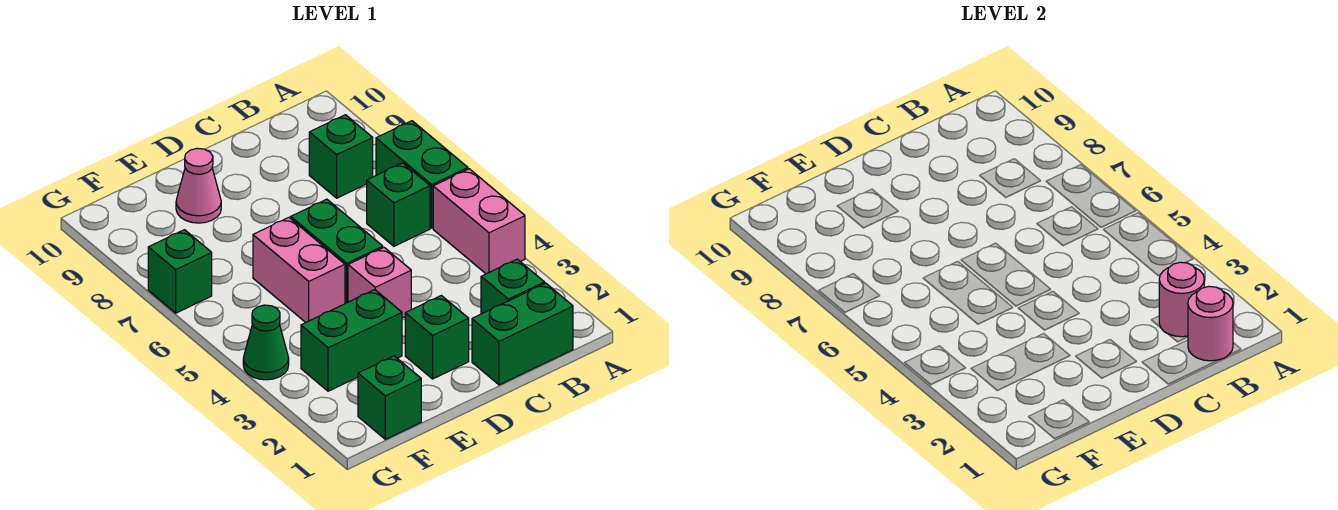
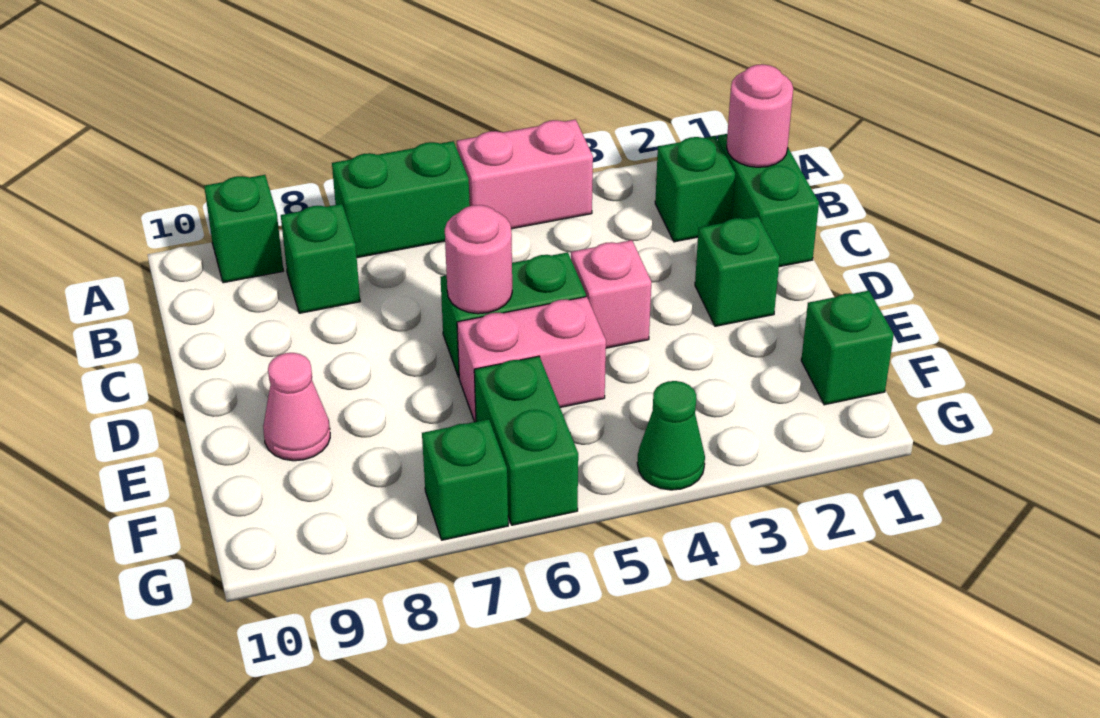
pink 1x1 round brick [1159,262,1204,337] -> pink 1x1 round brick moved to [445,205,512,314]
green 1x1 brick [367,163,430,246] -> green 1x1 brick moved to [204,175,283,283]
green 1x2 brick [301,290,402,391] -> green 1x2 brick moved to [474,356,578,525]

